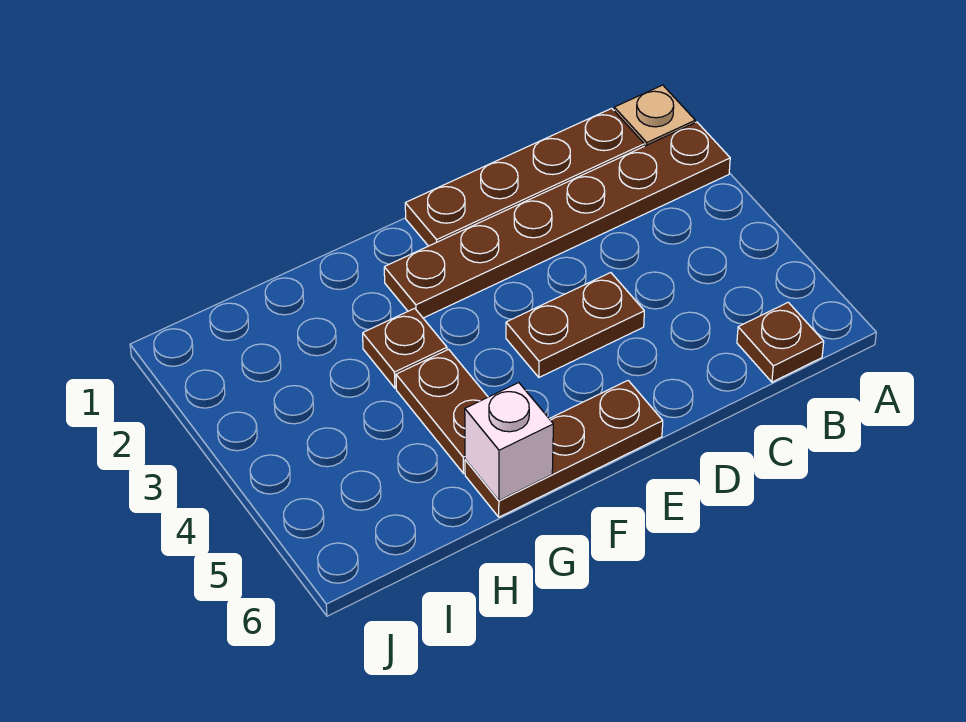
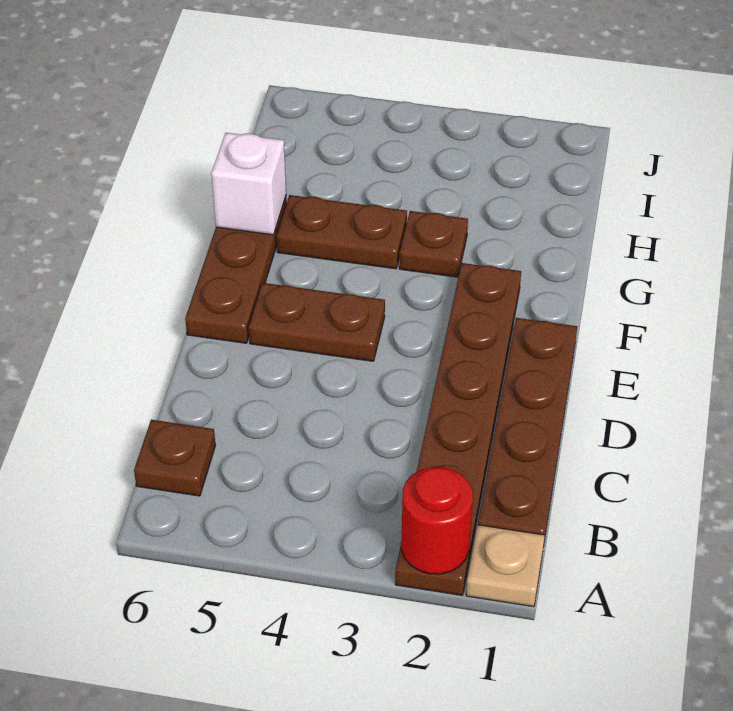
none -> red 1x1 round brick [401,467,473,574]
brown 1x2 plate [506,273,644,377] -> brown 1x2 plate turned to [249,283,385,361]

